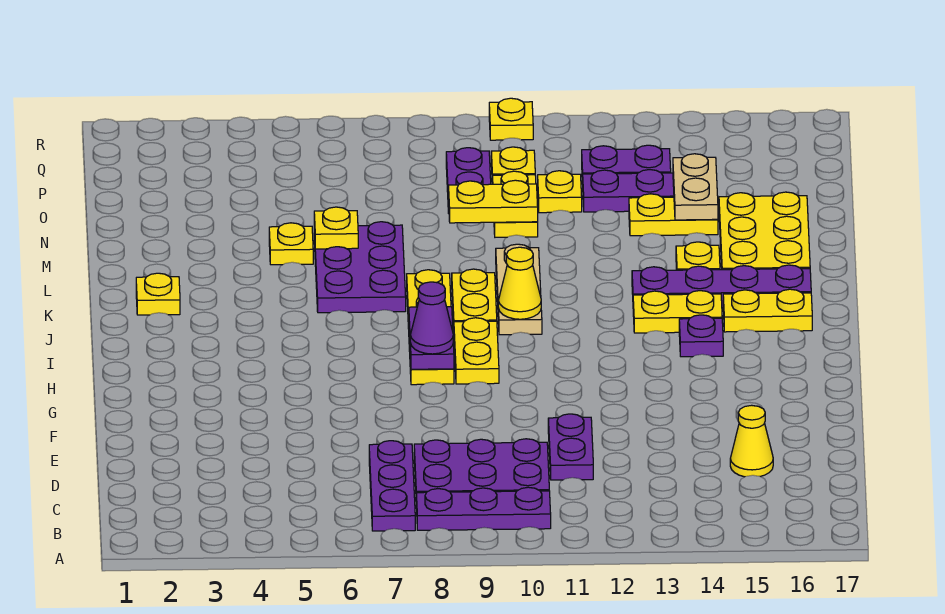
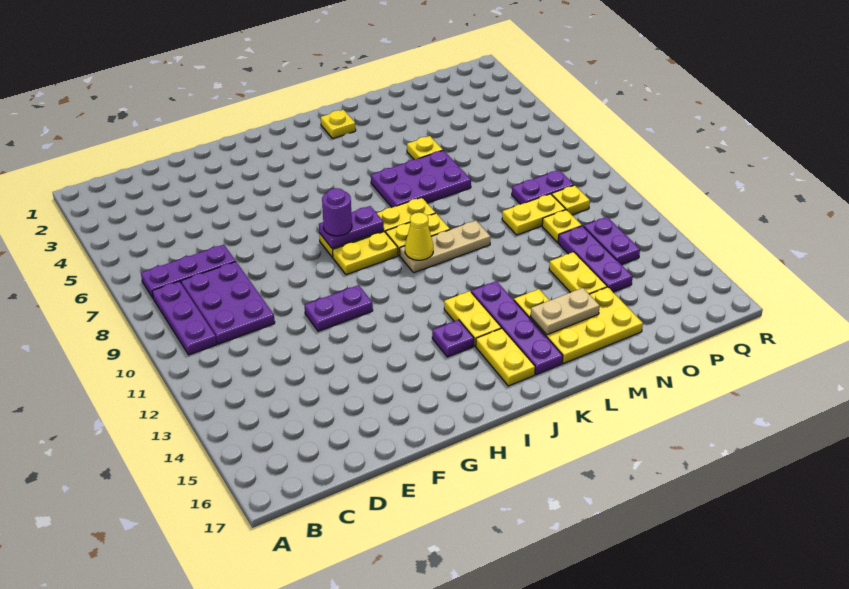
purple 1x2 plate [548,414,593,480] -> purple 1x2 plate moved to [305,285,373,331]
yellow 1x1 cone [730,405,773,477] -> none
purple 1x1 cone [410,282,453,354] -> purple 1x1 round brick [322,188,352,236]
yellow 1x1 plate [314,207,358,249] -> none
yellow 1x2 plate [449,180,538,223] -> none
tan 1x2 plate [673,154,718,220] -> tan 1x2 plate moved to [531,288,600,335]
yellow 1x1 plate [489,98,533,140] -> none

